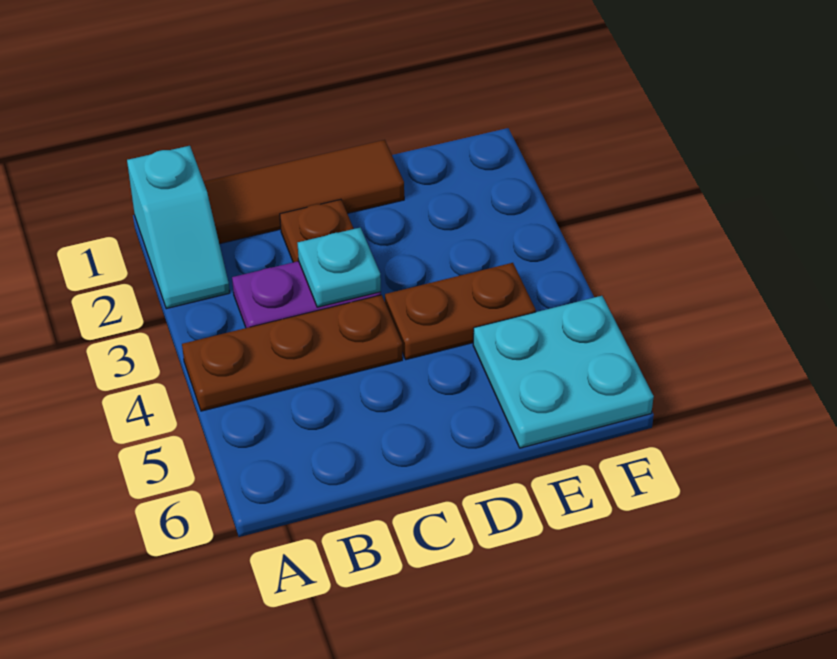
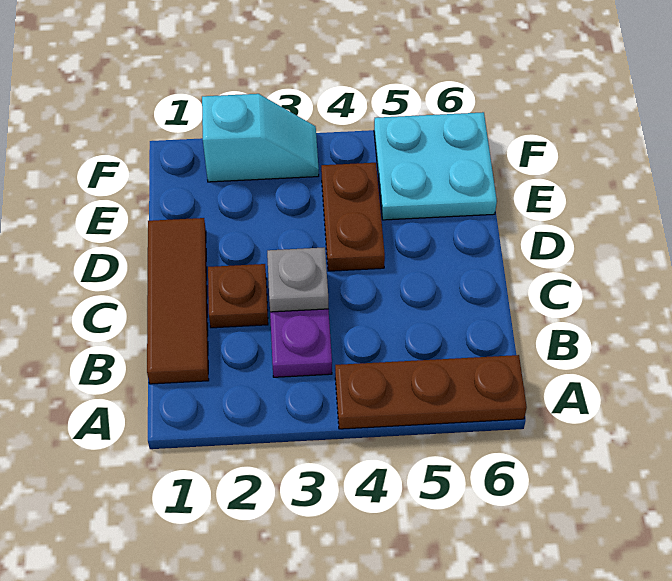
cyan 1x2 slope [127,146,230,309] -> cyan 1x2 slope moved to [202,94,319,182]
brown 1x3 plate [182,295,402,411] -> brown 1x3 plate turned to [335,355,527,429]
cyan 1x1 plate [298,228,381,307] -> grey 1x1 plate [267,247,328,312]

